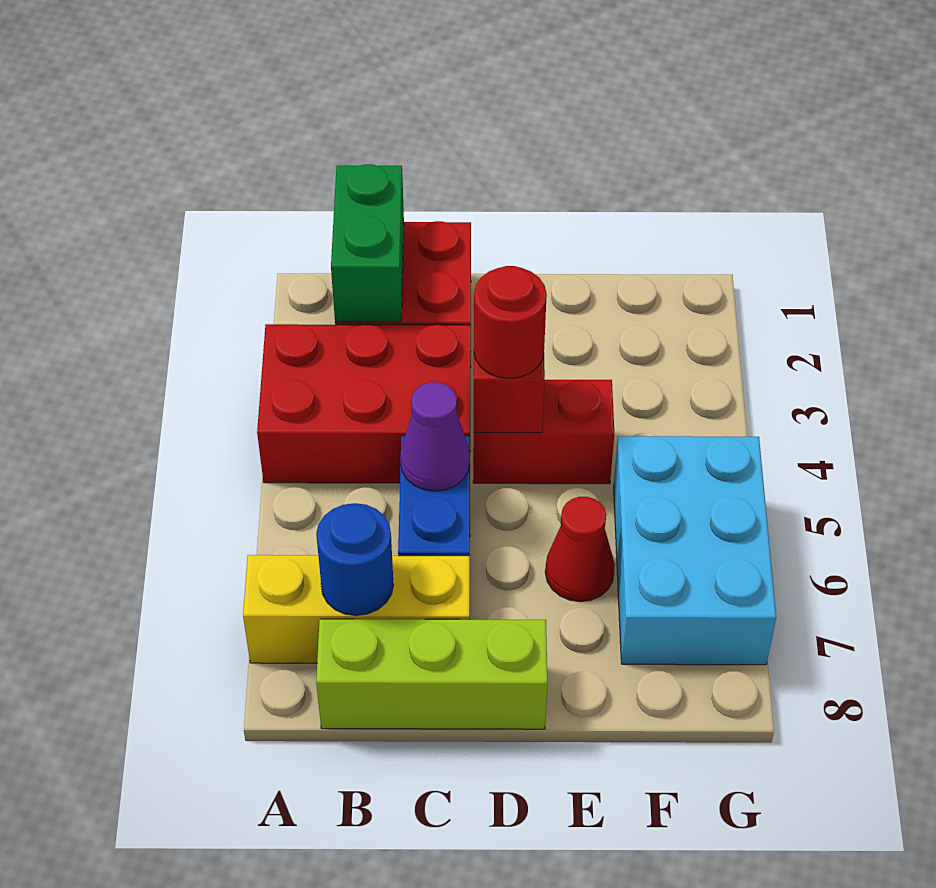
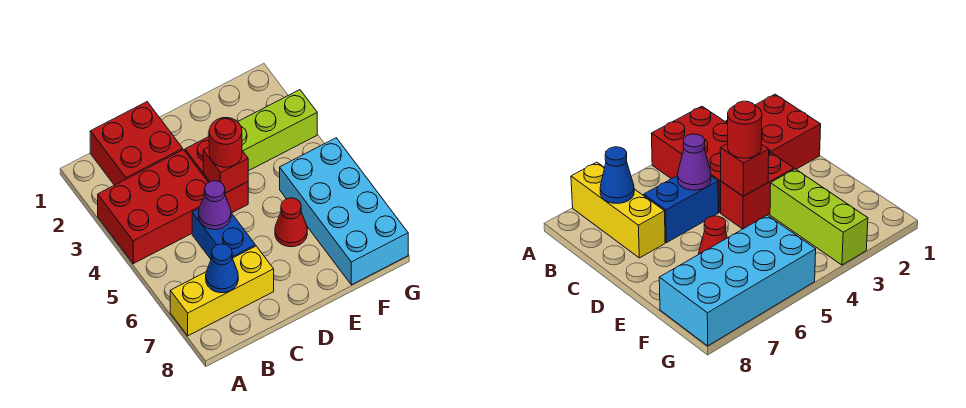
green 1x2 brick [331,164,404,322] -> none
blue 1x1 round brick [316,503,394,616] -> blue 1x1 cone [206,244,238,293]
lime 1x3 brick [316,619,547,729] -> lime 1x3 brick moved to [238,90,317,171]
red 1x2 brick [473,380,614,484] -> red 1x2 brick turned to [185,137,248,213]
cyan 2x3 brick [614,436,776,665] -> cyan 2x4 brick [280,138,408,285]

